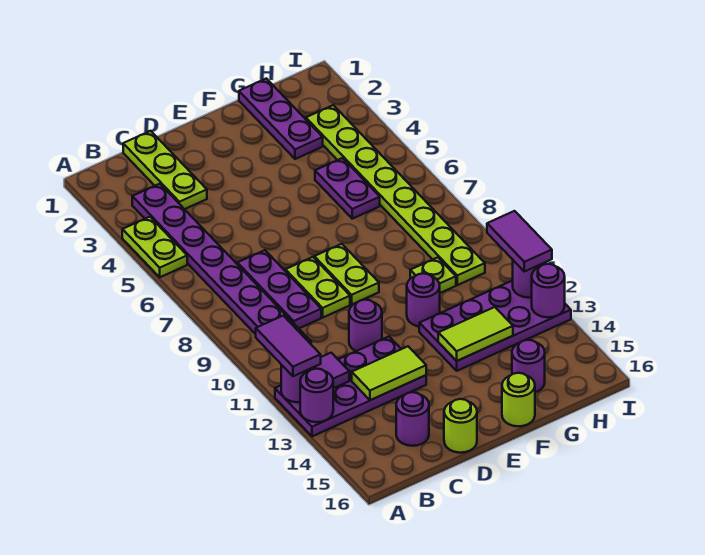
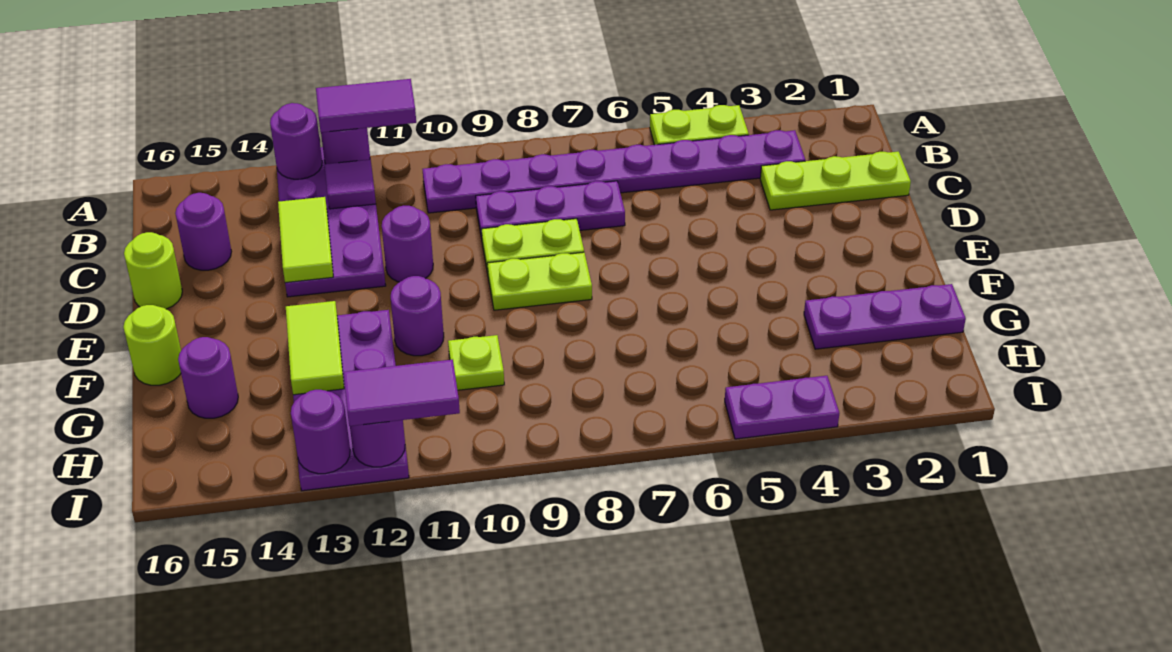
purple 1x2 plate [315,158,380,219] -> purple 1x2 plate moved to [725,376,839,439]
lime 1x8 plate [306,105,485,285] -> none

